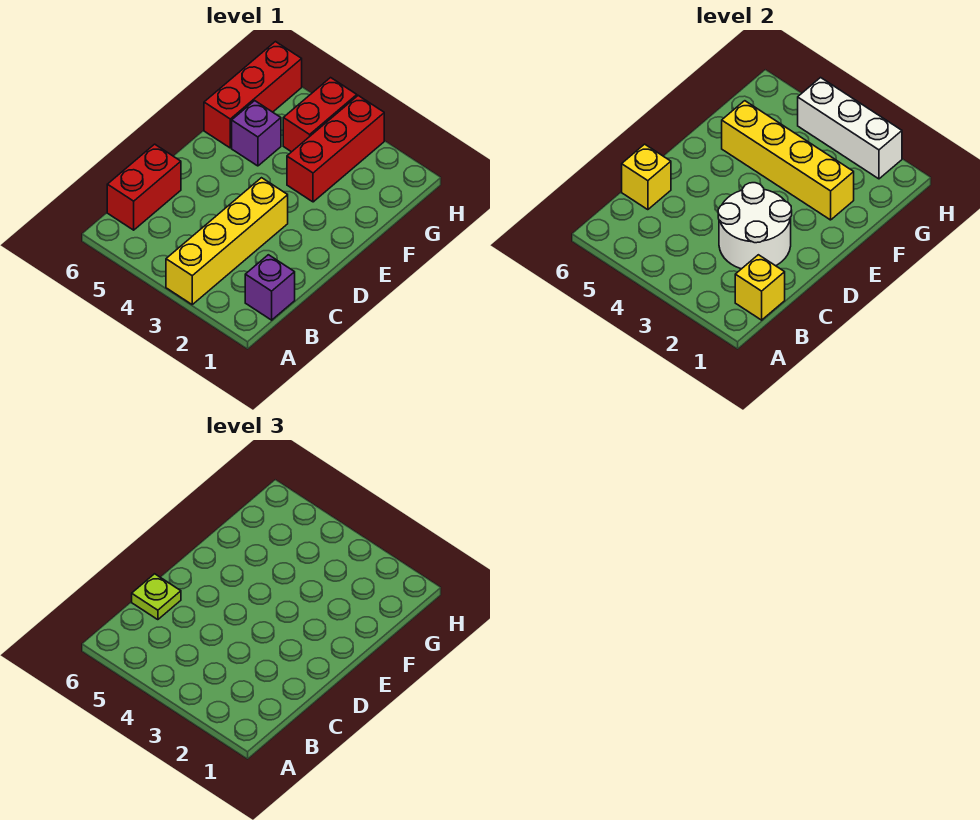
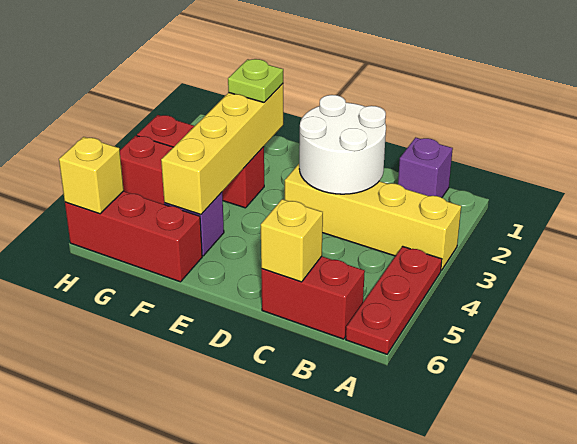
none -> red 1x3 plate [346,246,442,354]
yellow 1x1 brick [735,255,785,320] -> yellow 1x1 brick moved to [59,137,124,214]
lime 1x1 plate [132,574,181,620] -> lime 1x1 plate moved to [228,59,283,102]
white 1x3 brick [798,78,902,179] -> none

